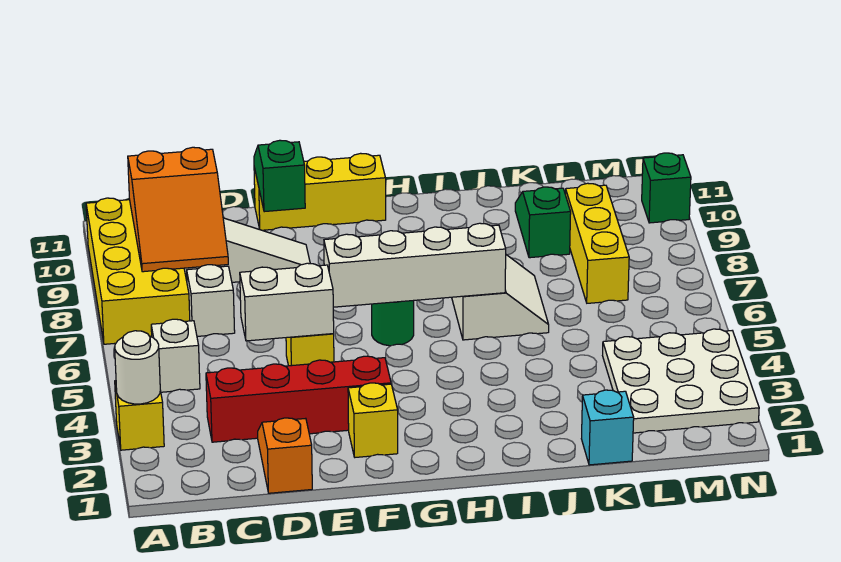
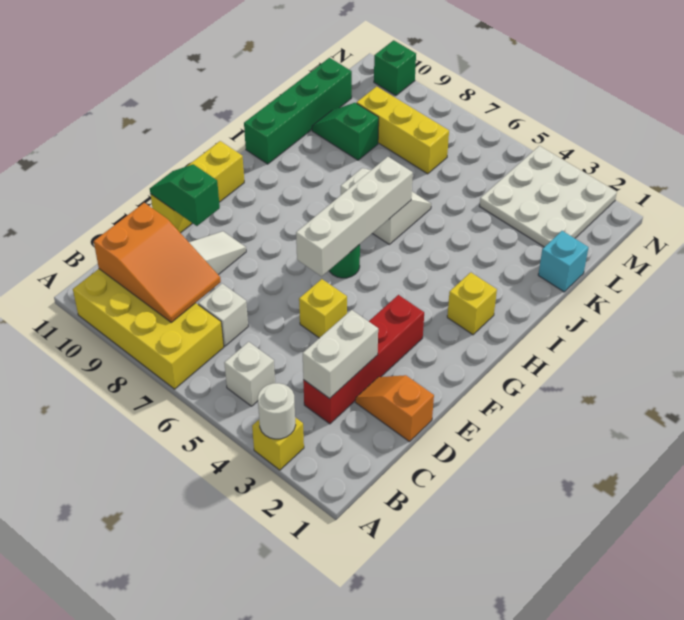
white 1x2 brick [240,263,334,341] -> white 1x2 brick moved to [303,310,378,399]
yellow 1x1 brick [348,383,398,457] -> yellow 1x1 brick moved to [447,272,497,335]
none -> green 1x4 brick [244,58,352,164]

